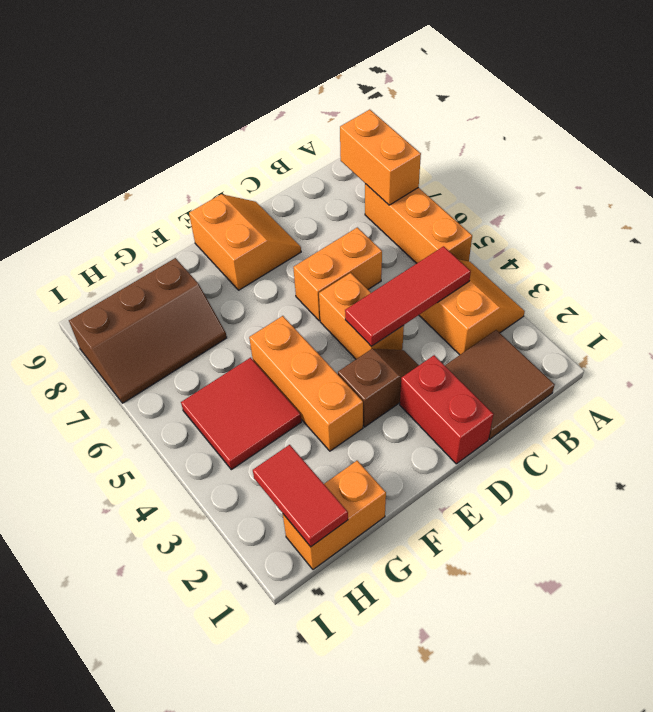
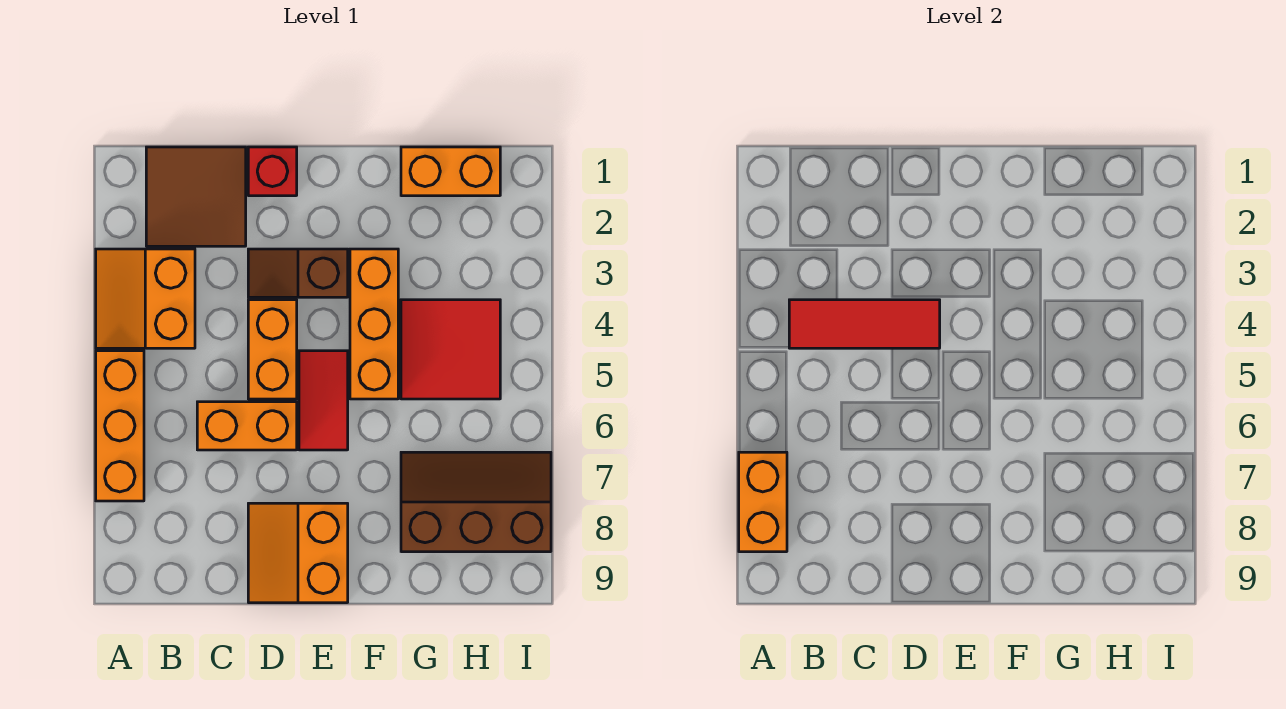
red 1x2 brick [400,355,494,464] -> red 1x1 brick [248,147,297,196]
red 1x2 tile [253,445,348,547] -> red 1x2 tile moved to [299,351,348,450]

